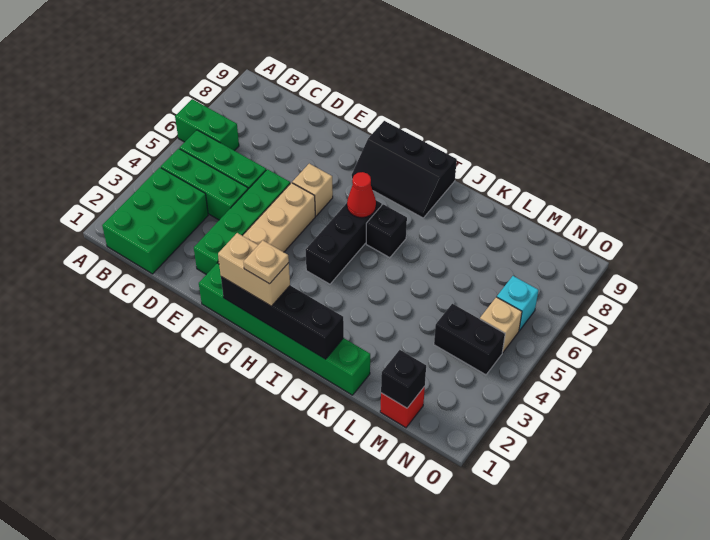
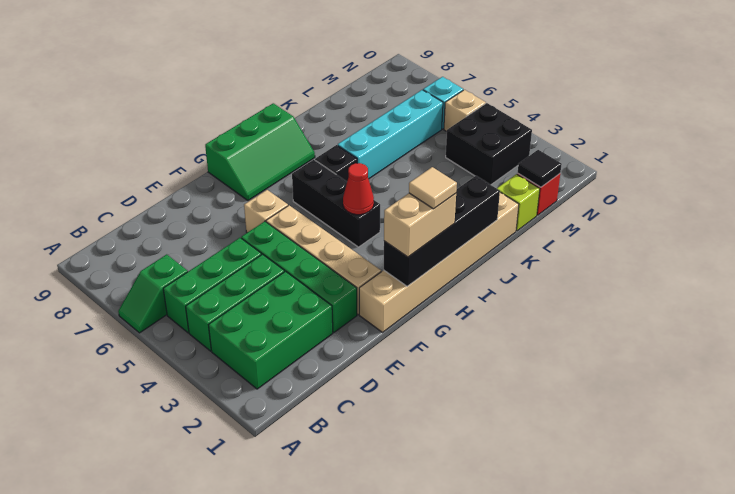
green 1x2 brick [175,99,239,151] -> green 1x2 slope [118,254,188,333]
green 2x3 brick [102,167,208,274] -> green 2x3 brick turned to [209,271,333,389]
green 1x6 brick [199,263,370,395] -> tan 1x6 brick [359,192,519,332]
black 2x3 slope [352,121,457,218] -> green 2x3 slope [205,103,315,200]
tan 1x1 plate [244,240,289,284] -> tan 1x1 tile [409,167,457,209]
red 1x1 cone [347,172,376,218] -> red 1x1 cone moved to [343,163,374,215]
none -> cyan 1x4 brick [338,90,443,179]
none -> lime 1x1 brick [497,174,540,231]
black 1x1 brick [381,350,426,408] -> black 1x1 tile [518,150,562,187]
black 1x2 brick [434,304,505,375] -> black 2x2 brick [446,103,532,185]

